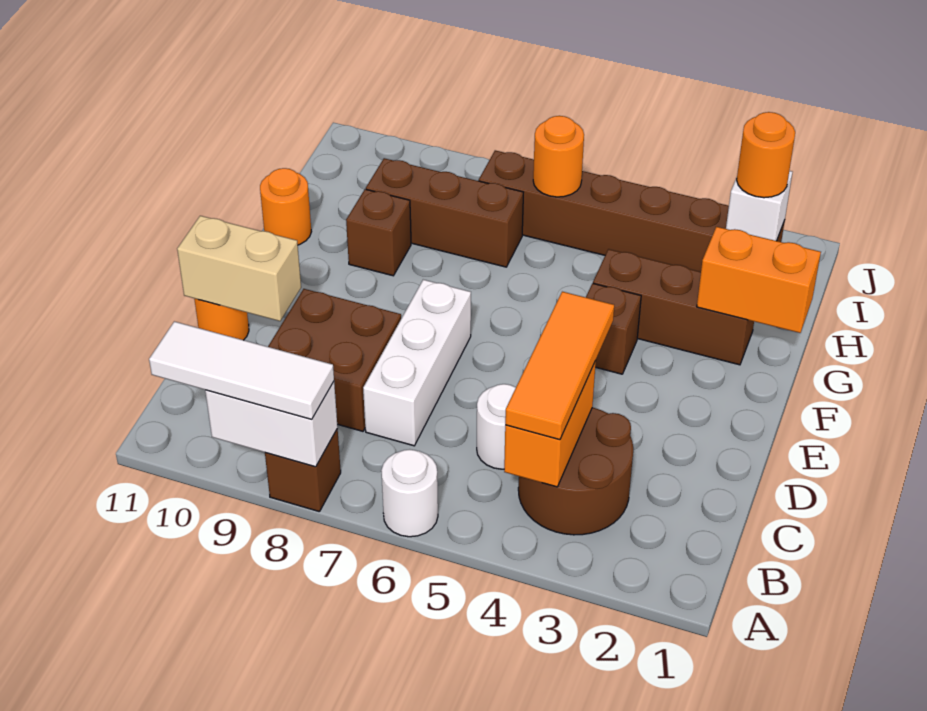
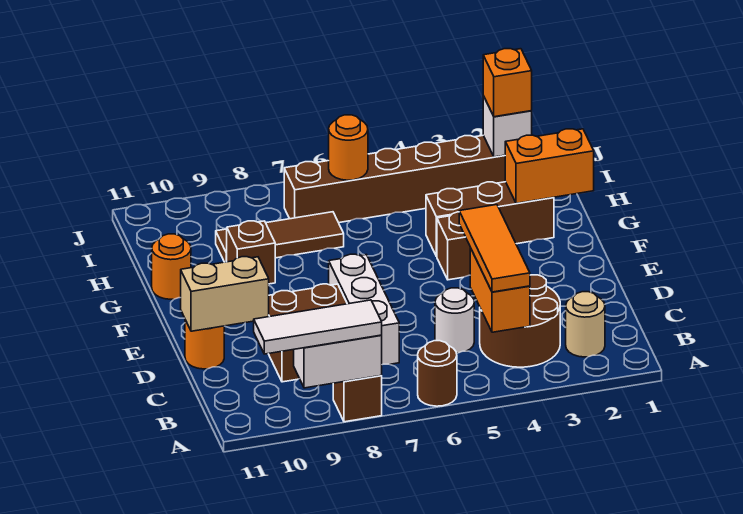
white 1x1 round brick [381,449,438,537] -> brown 1x1 round brick [418,341,457,406]
none -> tan 1x1 round brick [566,292,605,357]
brown 1x3 brick [366,158,523,267] -> brown 1x3 tile [216,212,344,262]
orange 1x1 round brick [737,112,795,198] -> orange 1x1 brick [483,49,532,117]

